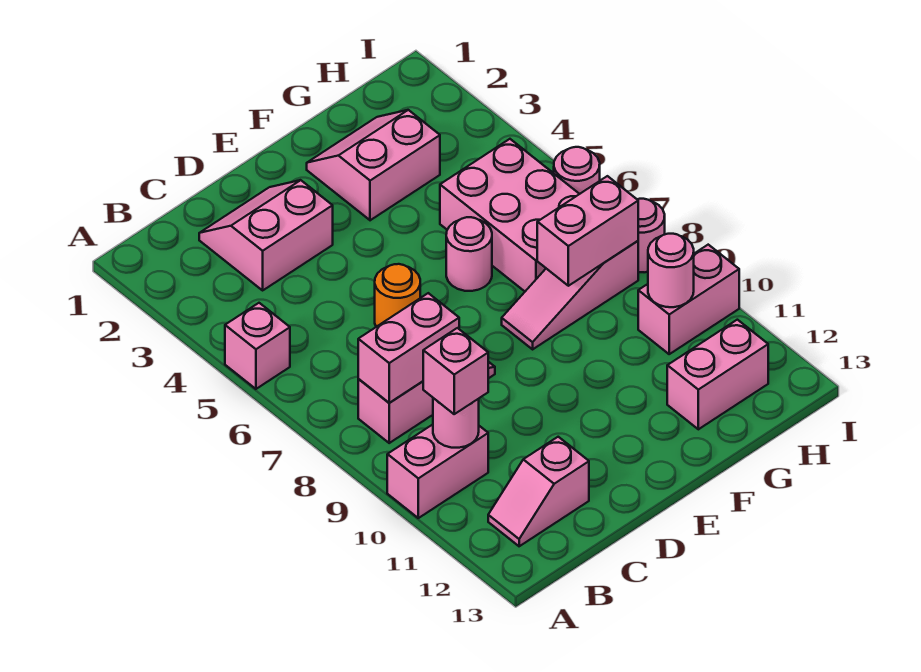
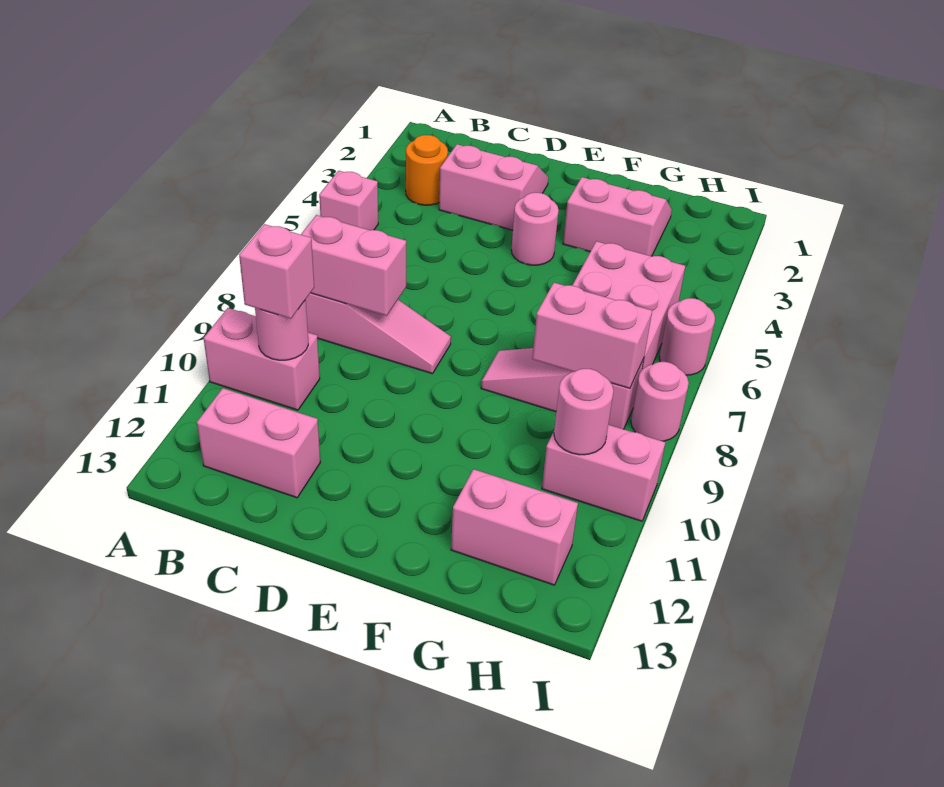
pink 1x2 slope [488,437,589,546] -> pink 1x2 brick [197,388,320,498]
orange 1x1 round brick [375,264,420,327] -> orange 1x1 round brick moved to [406,135,448,205]
pink 1x1 round brick [446,217,492,291] -> pink 1x1 round brick moved to [512,193,559,265]

